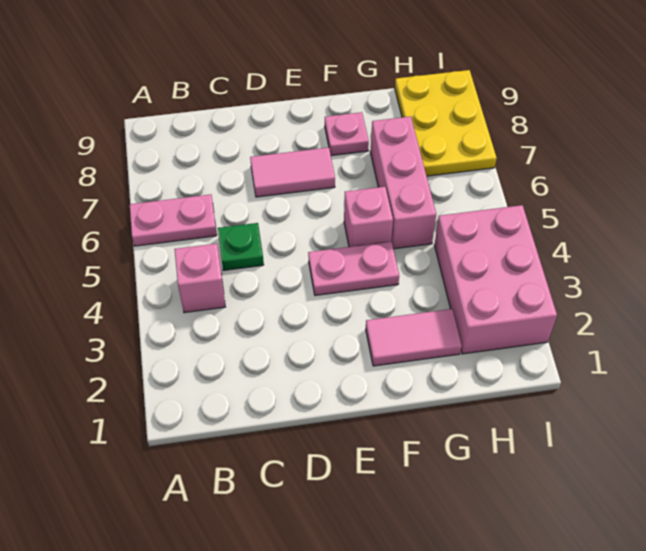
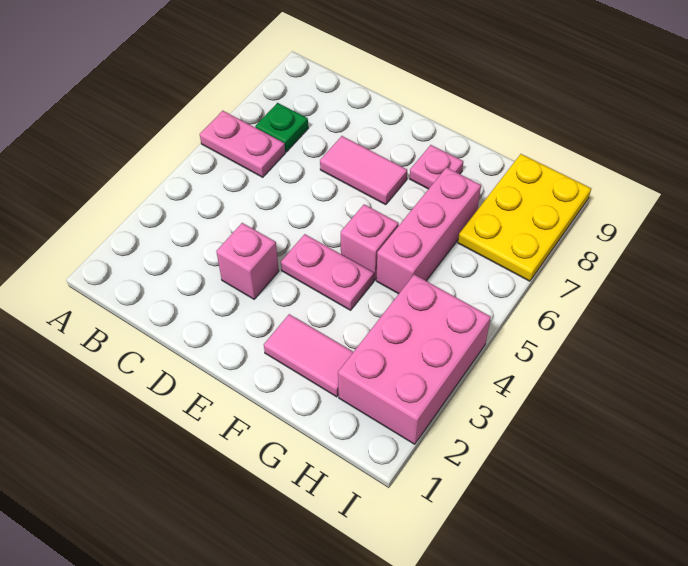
pink 1x1 brick [175,244,225,313] -> pink 1x1 brick moved to [216,223,279,299]
green 1x1 plate [218,223,264,271] -> green 1x1 plate moved to [255,103,308,152]

